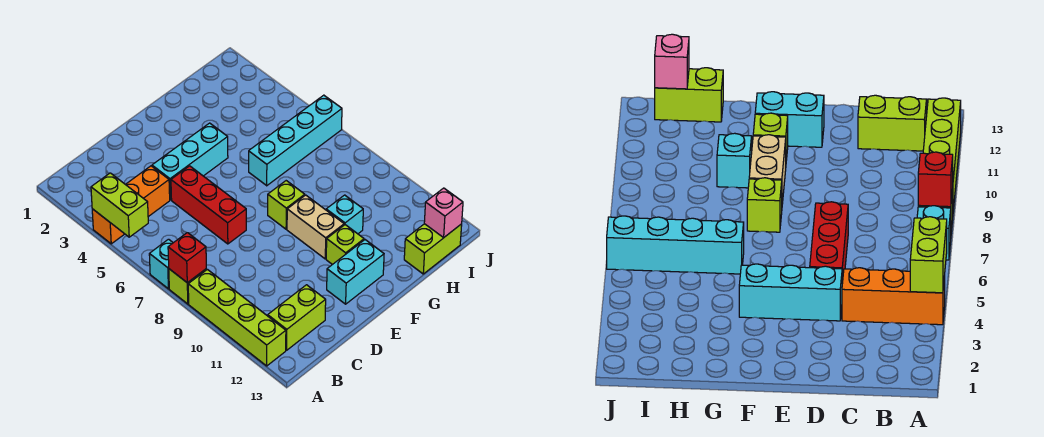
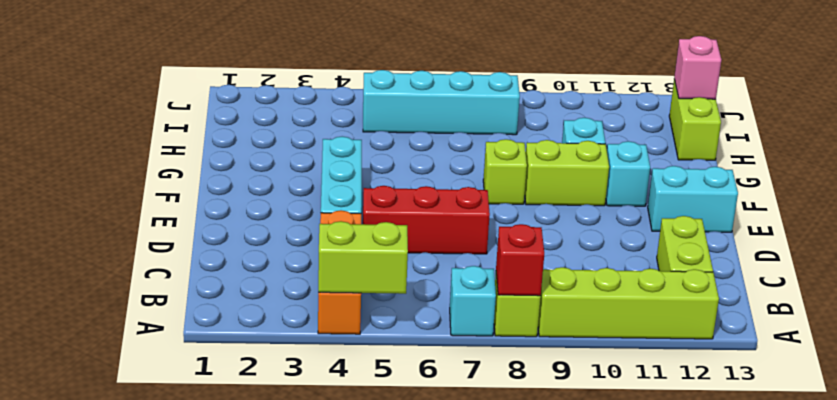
cyan 1x2 brick [327,240,384,304] -> cyan 1x2 brick turned to [648,166,738,232]
tan 1x2 brick [287,195,344,259] -> lime 1x2 brick [525,140,609,206]
lime 1x1 brick [326,225,364,265] -> cyan 1x1 brick [606,141,650,206]
cyan 1x4 brick [249,95,342,186] -> cyan 1x4 brick turned to [363,70,520,135]

